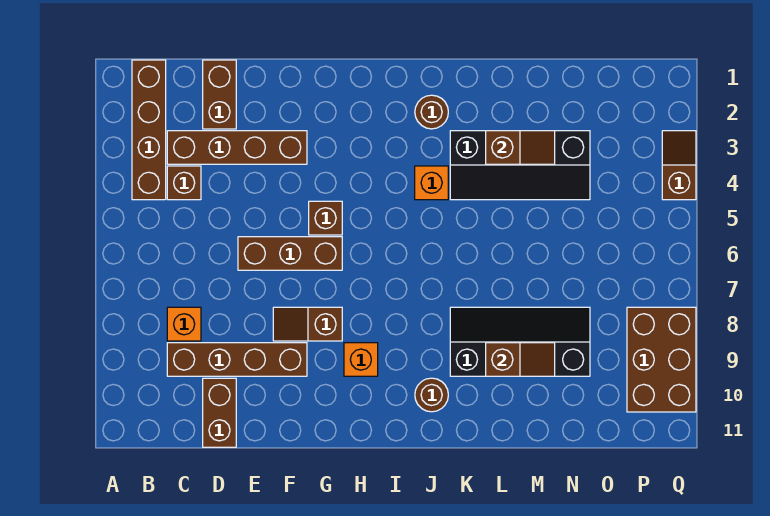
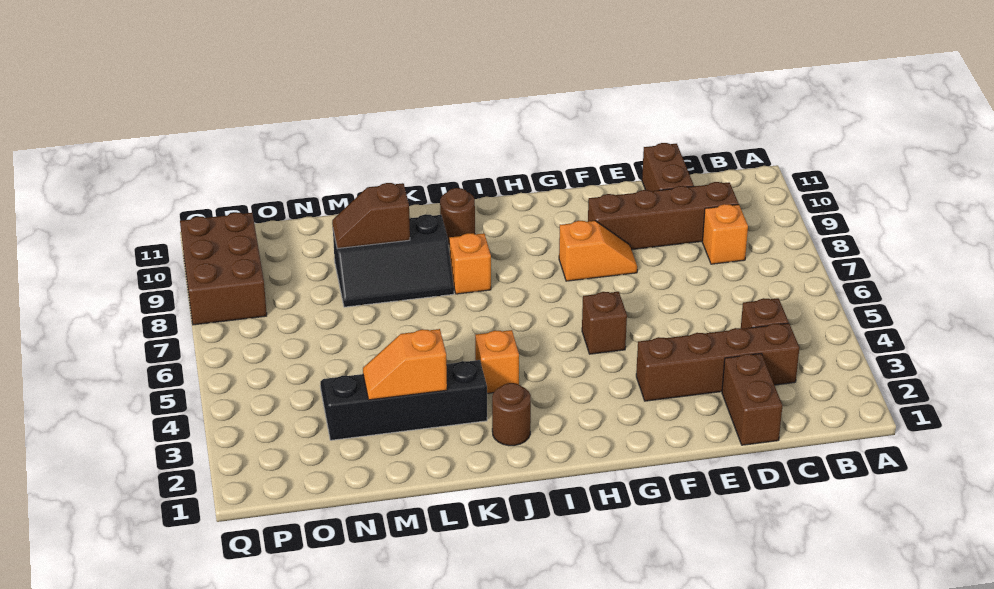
brown 1x4 brick [132,60,166,200] -> none
brown 1x3 brick [238,237,342,270] -> none
brown 1x2 slope [273,307,342,341] -> orange 1x2 slope [559,221,637,281]
orange 1x1 brick [344,343,378,376] -> orange 1x1 brick moved to [449,233,491,294]
black 2x4 slope [450,307,590,376] -> black 2x3 slope [333,214,454,307]
brown 1x2 slope [486,131,555,164] -> orange 1x2 slope [363,329,447,400]
brown 1x2 slope [662,131,696,200] -> none

